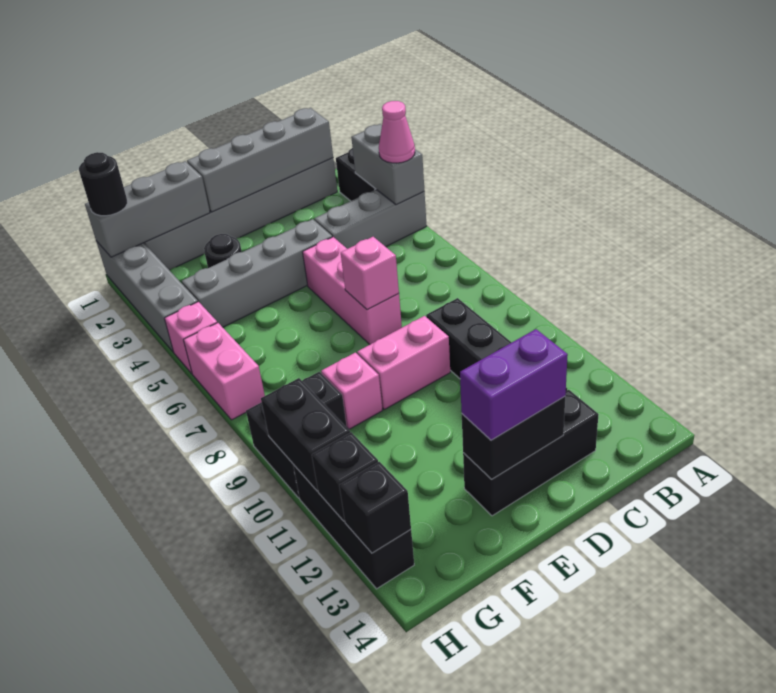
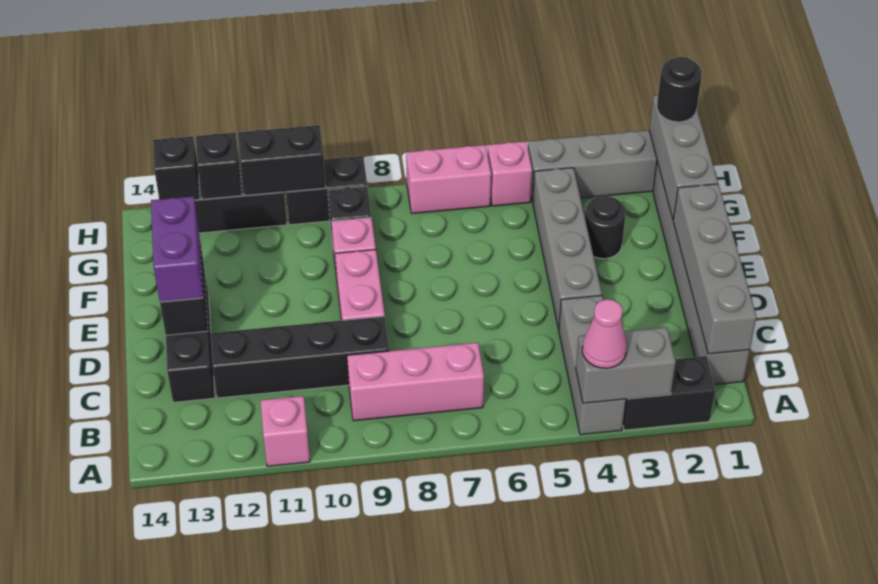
pink 1x3 brick [303,237,402,344] -> pink 1x3 brick moved to [347,343,484,421]
pink 1x1 brick [341,237,399,310] -> pink 1x1 brick moved to [260,396,310,466]

